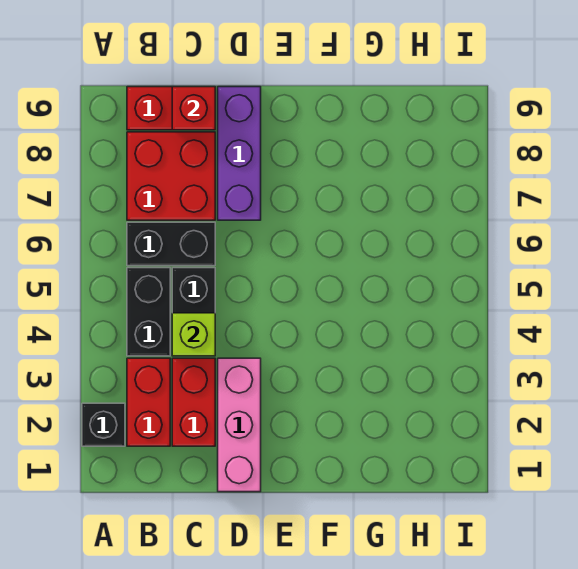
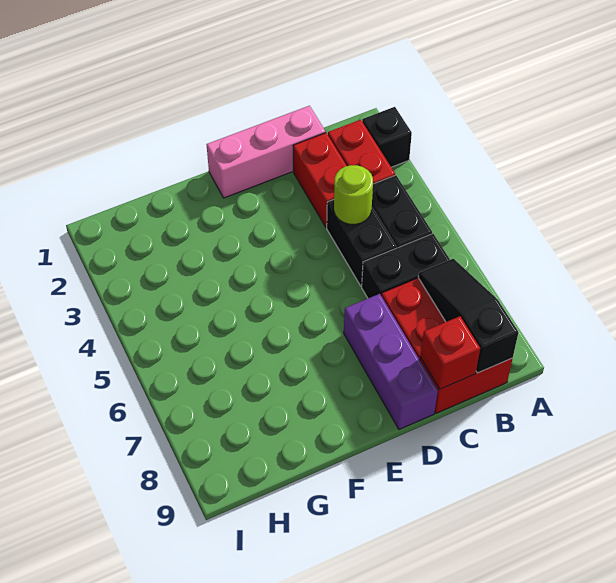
none -> black 1x3 slope [418,259,519,373]
lime 1x1 brick [172,313,215,356] -> lime 1x1 round brick [334,165,373,224]
pink 1x3 brick [218,358,261,492] -> pink 1x3 brick turned to [207,106,326,198]

